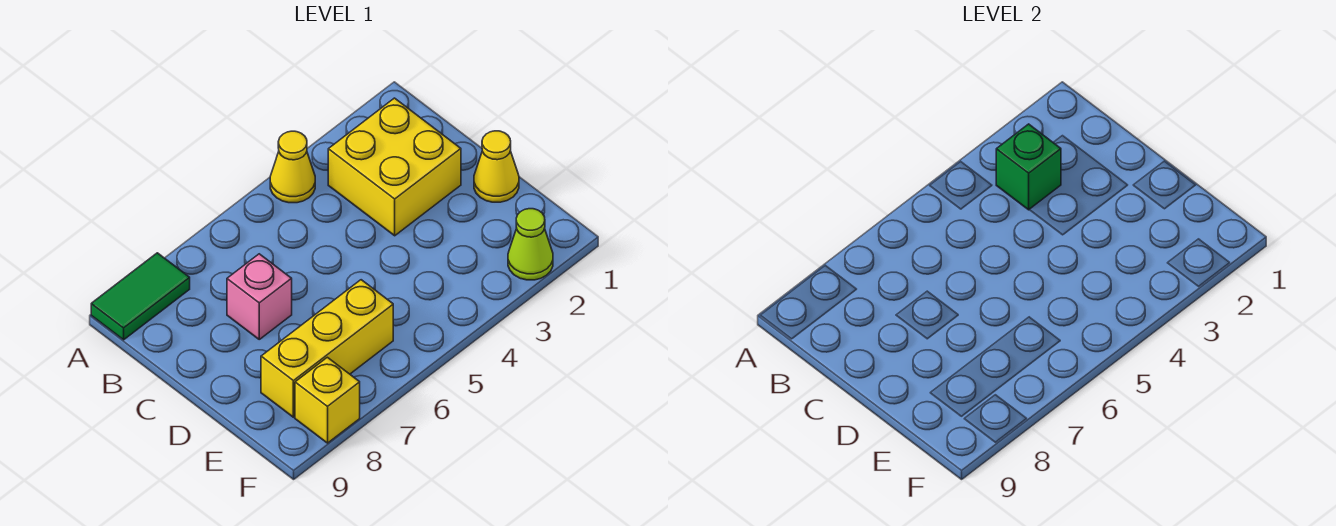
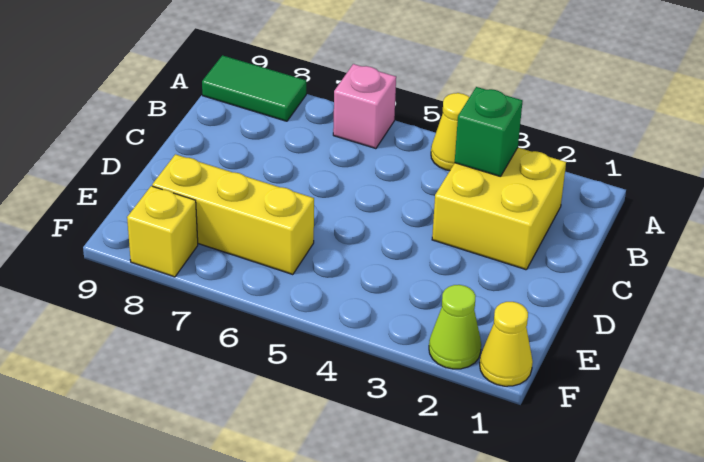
pink 1x1 brick [227,254,292,339] -> pink 1x1 brick moved to [333,64,396,149]
yellow 1x1 cone [474,131,519,202] -> yellow 1x1 cone moved to [480,302,533,386]

